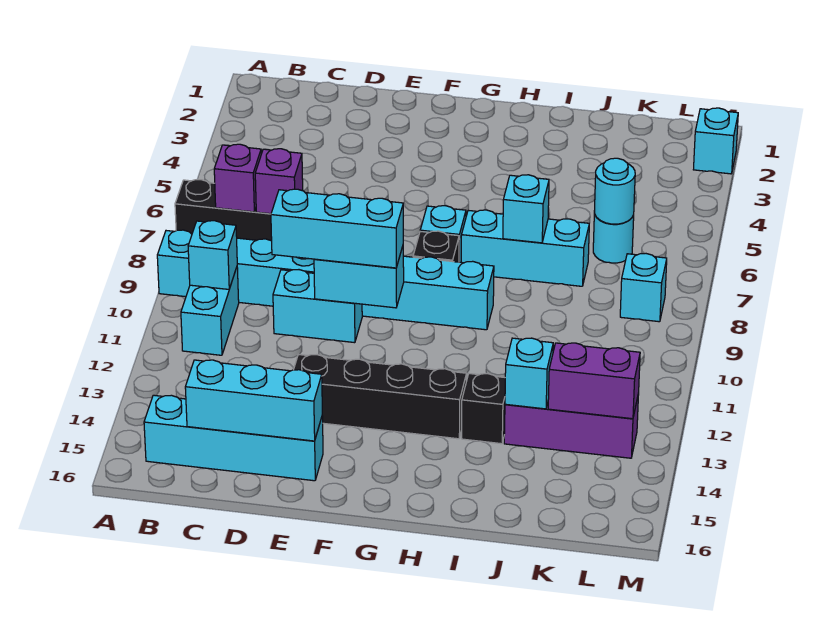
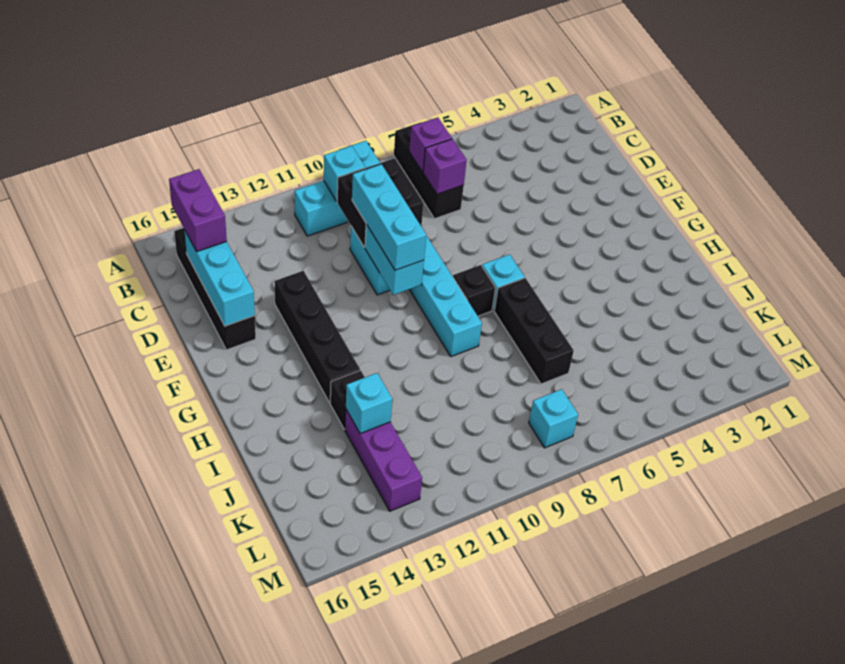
cyan 1x4 brick [144,395,323,481] -> black 1x4 brick [174,228,256,350]
none -> black 2x2 brick [337,158,424,247]
cyan 1x3 brick [461,210,589,286] -> black 1x3 brick [494,278,574,384]
cyan 1x1 brick [503,175,549,243] -> none
cyan 1x1 round brick [593,211,634,263] -> none
cyan 1x1 round brick [595,158,635,224] -> none
purple 1x2 brick [548,343,640,419] -> purple 1x2 brick moved to [169,169,227,252]
cyan 1x1 brick [693,108,738,174] -> none

